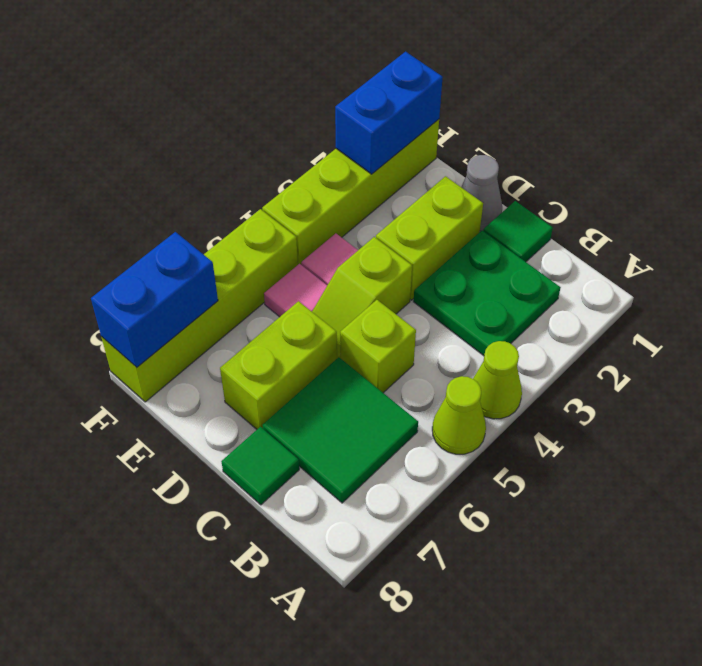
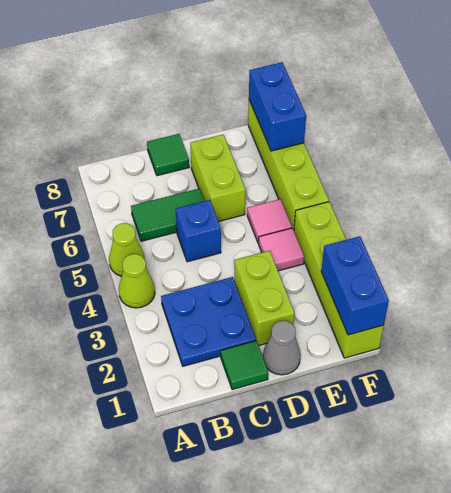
green 2x2 plate [414,231,561,356] -> blue 2x2 plate [161,277,256,366]
green 2x2 tile [262,357,418,503] -> green 1x2 tile [131,189,204,241]
lime 1x1 brick [340,300,416,393] -> blue 1x1 brick [176,200,221,262]
lime 1x2 slope [312,237,412,358] -> none

